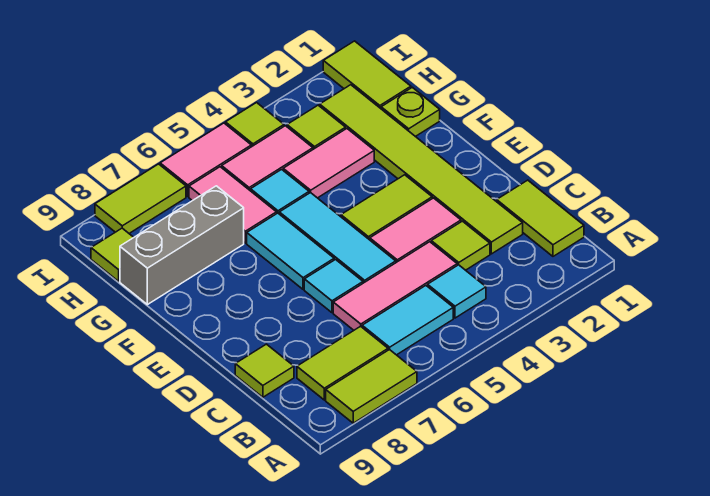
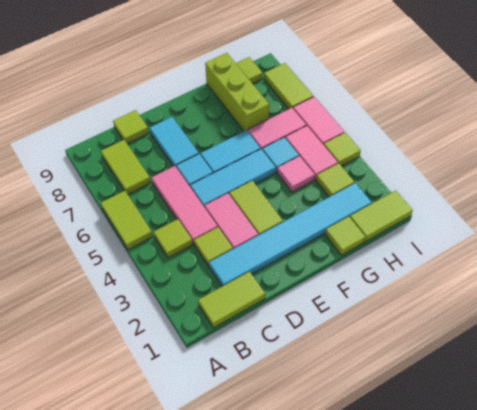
lime 1x2 tile [326,349,417,423] -> lime 1x2 tile moved to [101,191,153,250]
cyan 1x1 tile [428,265,486,318] -> lime 1x1 tile [154,219,193,258]
cyan 1x2 tile [362,286,453,355] -> cyan 1x2 tile moved to [150,117,199,166]
lime 1x6 tile [320,85,523,254] -> cyan 1x6 tile [209,183,372,286]
lime 1x1 plate [381,87,440,137] -> lime 1x1 tile [325,217,365,255]
pink 1x2 tile [283,129,374,198] -> pink 1x1 tile [277,156,315,192]
grey 1x3 brick [120,186,244,305] -> lime 1x3 brick [205,53,269,131]

